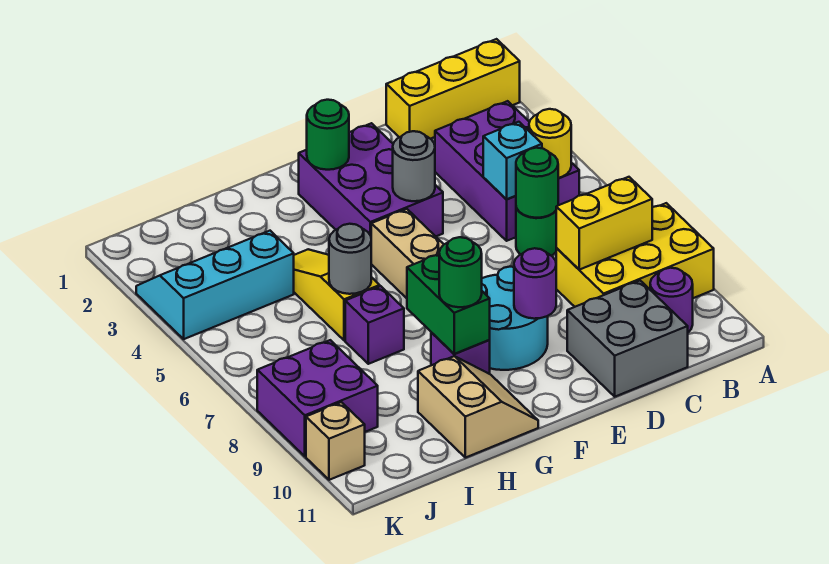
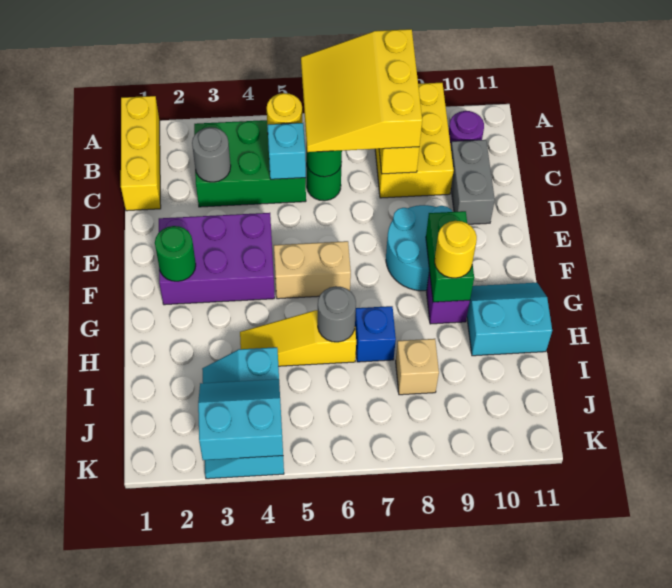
none -> yellow 3x3 slope [301,29,422,152]
purple 2x3 brick [435,101,579,241] -> green 2x3 brick [194,120,306,207]
grey 2x2 brick [567,281,688,397] -> grey 1x2 brick [451,140,495,224]
grey 1x1 round brick [393,131,435,201] -> grey 1x1 round brick moved to [192,127,231,182]
purple 1x1 round brick [514,248,556,319] -> none
green 1x2 brick [407,254,490,354] -> green 1x2 brick turned to [426,211,474,302]
green 1x1 round brick [439,237,482,307] -> yellow 1x1 round brick [435,221,477,278]
tan 2x2 slope [418,356,538,458] -> cyan 2x2 slope [467,283,552,356]
purple 1x1 brick [345,286,404,364] -> blue 1x1 brick [355,306,396,362]
none -> cyan 2x2 slope [198,379,283,460]
purple 2x2 brick [257,340,378,456] -> none
tan 1x1 brick [306,402,365,480] -> tan 1x1 brick moved to [396,339,439,395]

